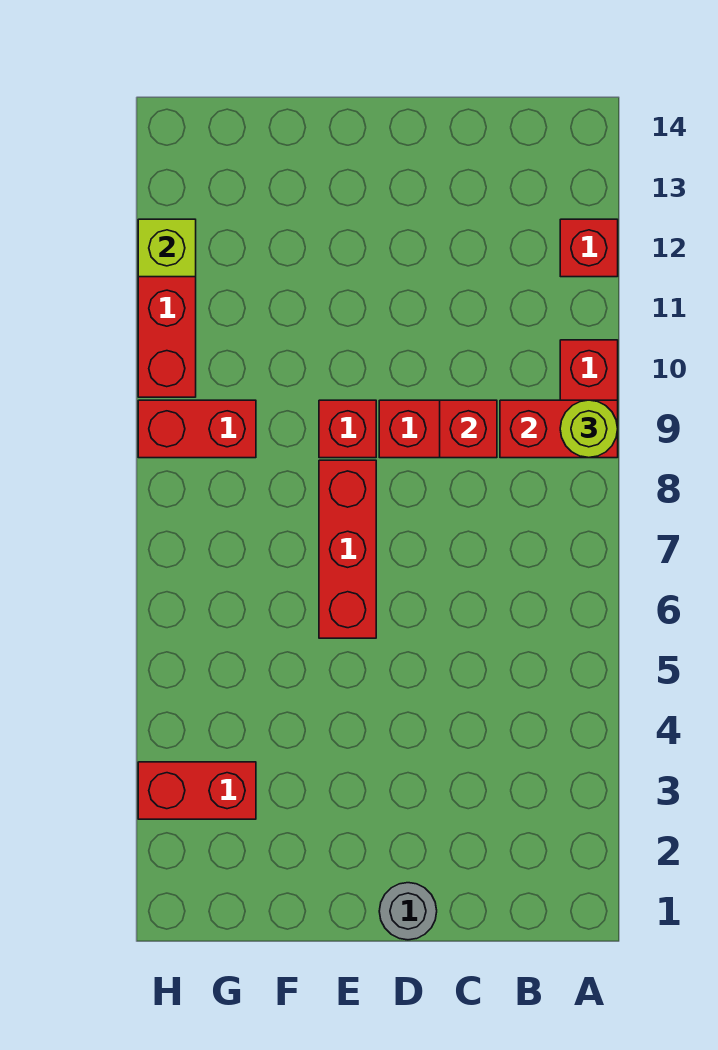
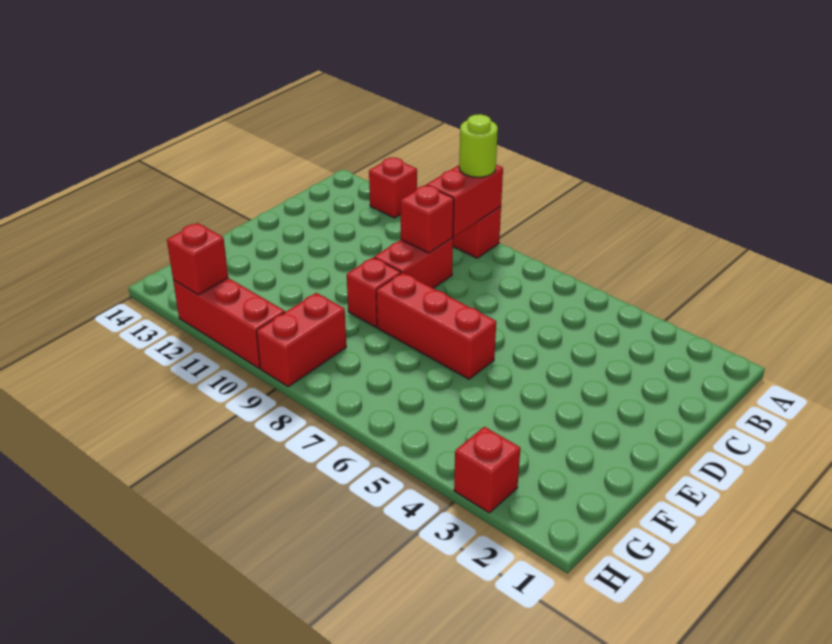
grey 1x1 round brick [379,883,437,940] -> none
red 1x2 brick [138,762,256,819] -> red 1x1 brick [454,427,520,513]
lime 1x1 brick [138,219,196,277] -> red 1x1 brick [167,223,228,295]

